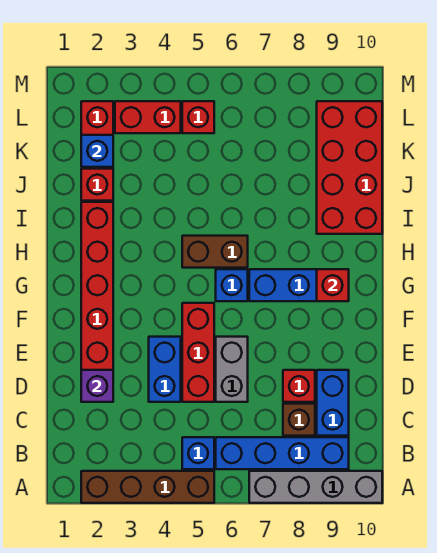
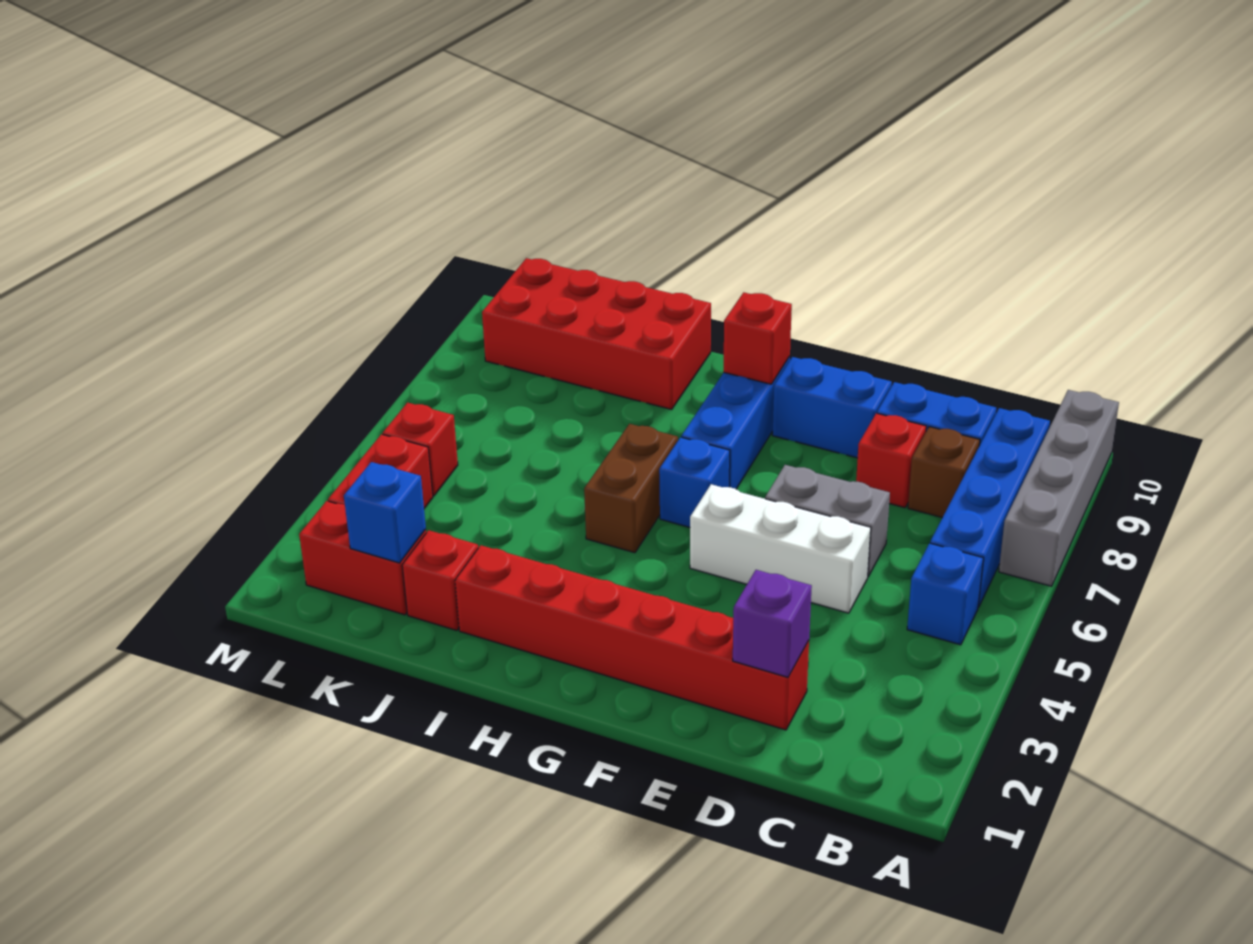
brown 1x4 brick [81,471,214,503] -> none
blue 1x2 brick [149,337,181,402] -> blue 1x2 brick moved to [772,357,892,458]
red 1x3 brick [182,303,214,402] -> white 1x3 brick [690,484,871,613]

